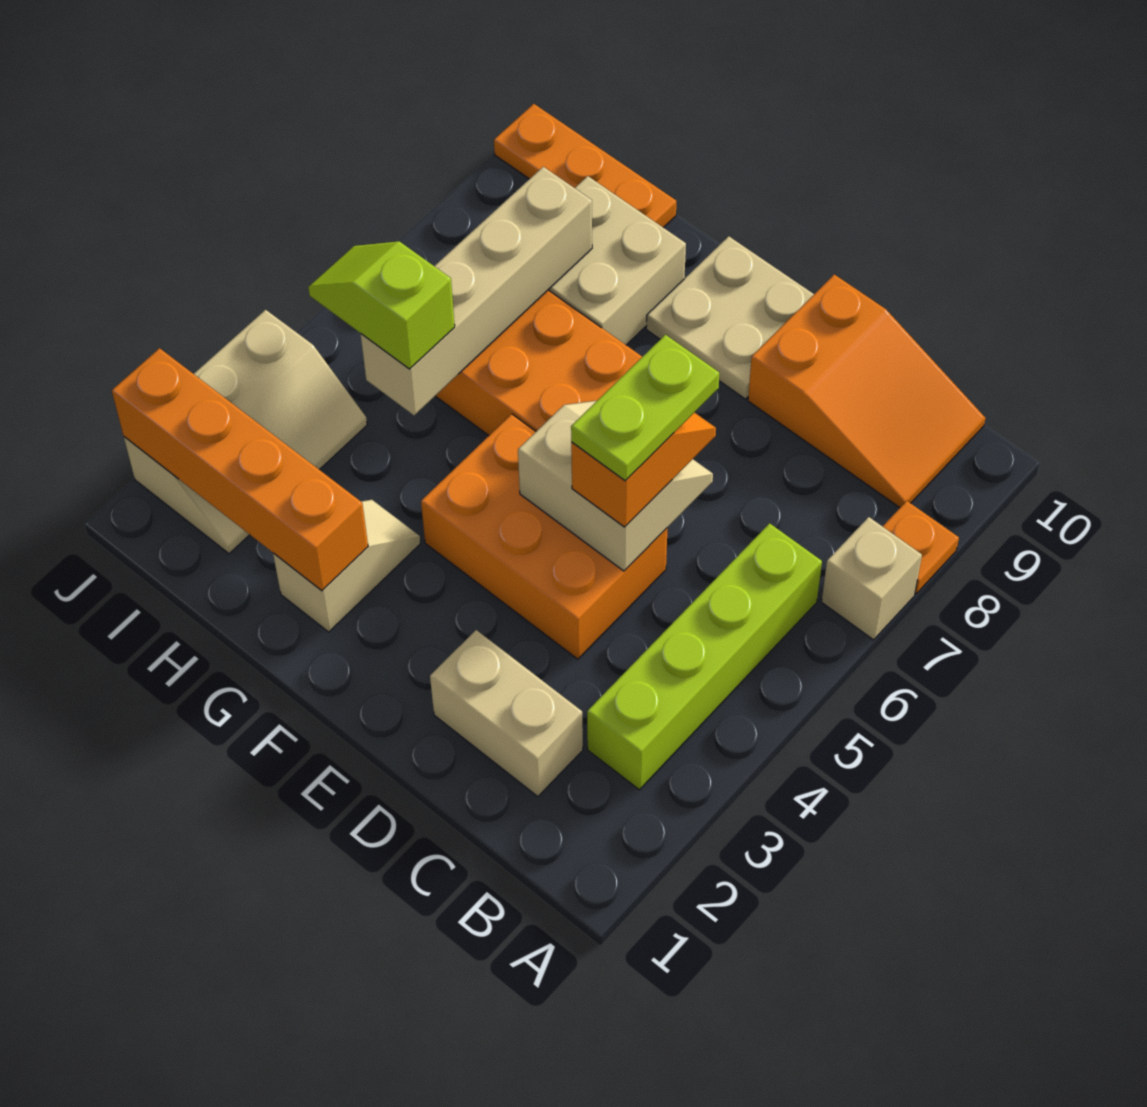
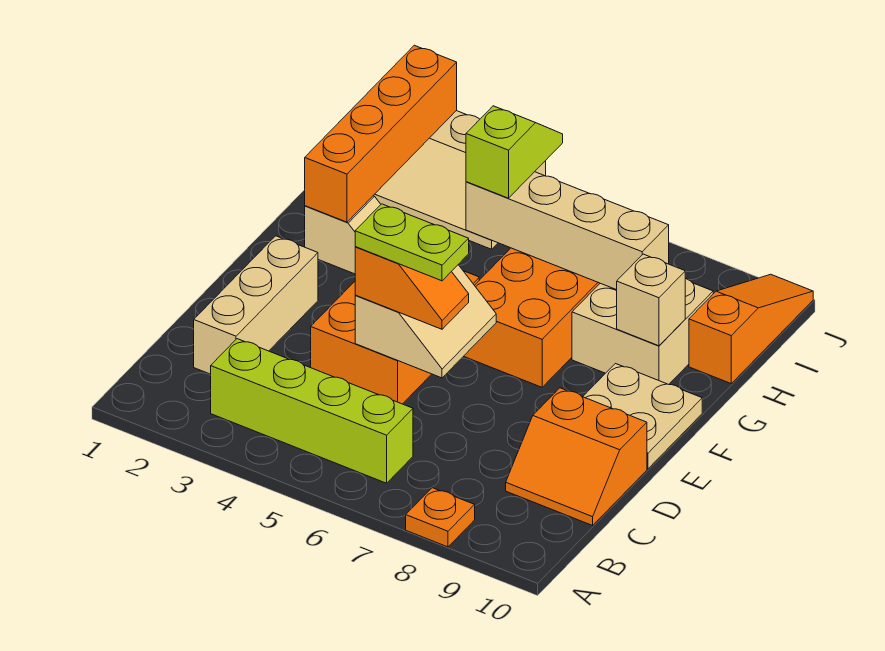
tan 1x1 brick [822,517,922,640] -> tan 1x1 brick moved to [617,254,685,346]
orange 2x3 slope [748,275,985,508] -> orange 2x2 slope [506,388,647,525]
tan 1x2 brick [430,630,583,797] -> tan 1x3 brick [194,236,318,374]
orange 1x3 plate [494,104,676,228] -> orange 1x3 slope [689,274,813,383]

